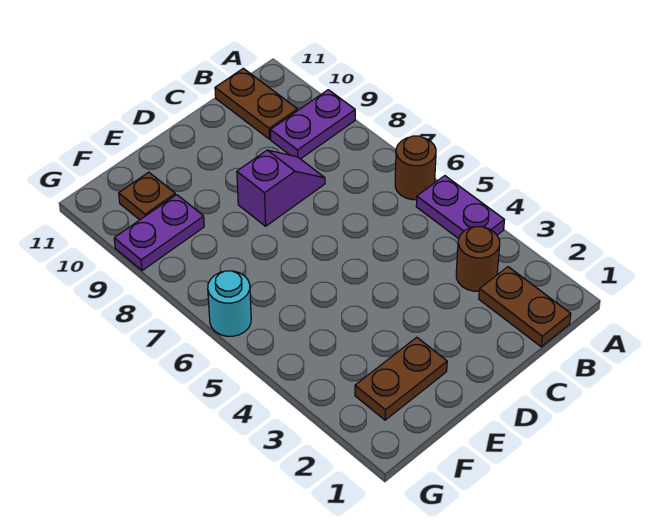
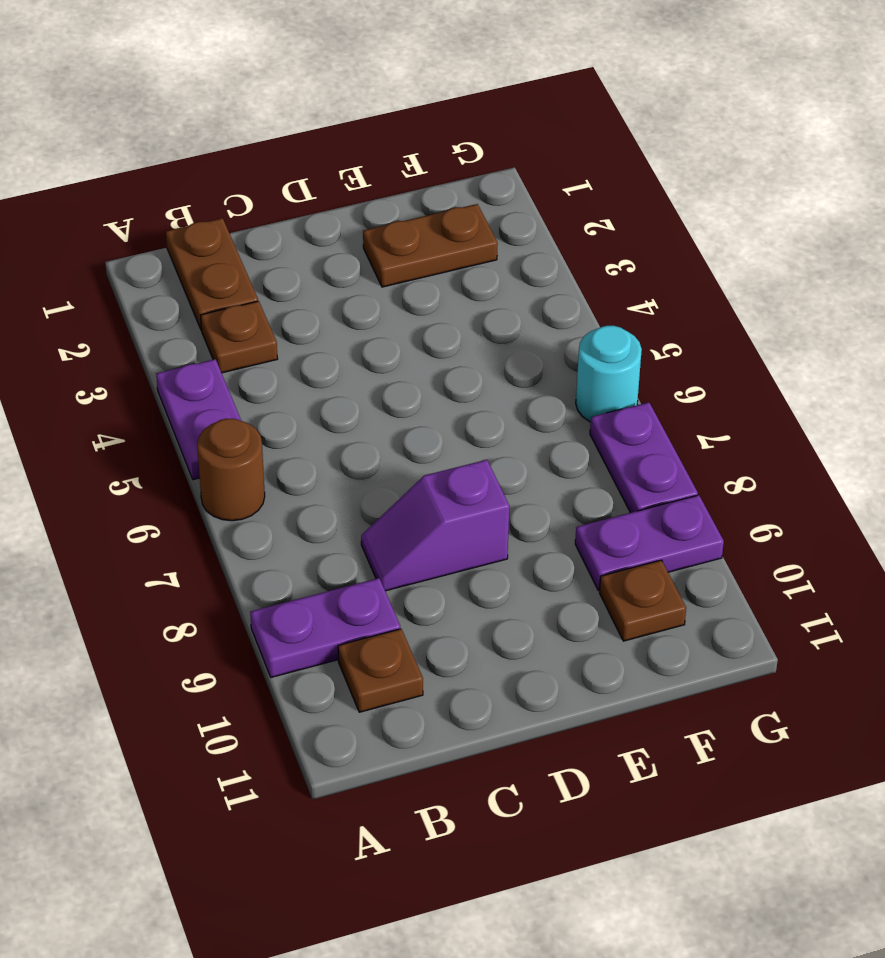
brown 1x1 round brick [456,227,500,291] -> brown 1x1 plate [201,301,278,373]
brown 1x2 plate [215,68,298,139] -> brown 1x1 plate [338,629,423,712]
none -> purple 1x2 plate [590,402,698,513]

